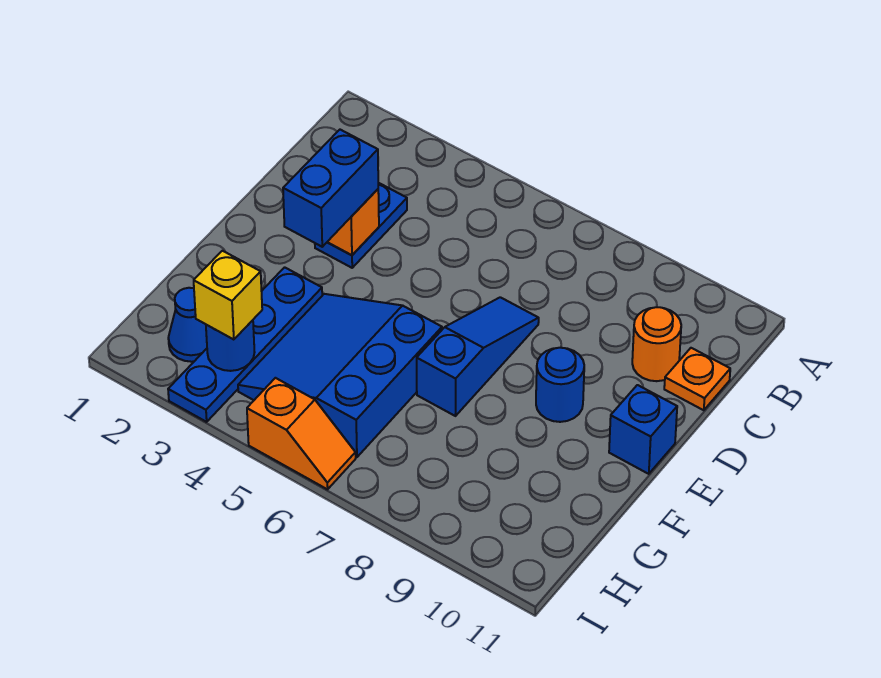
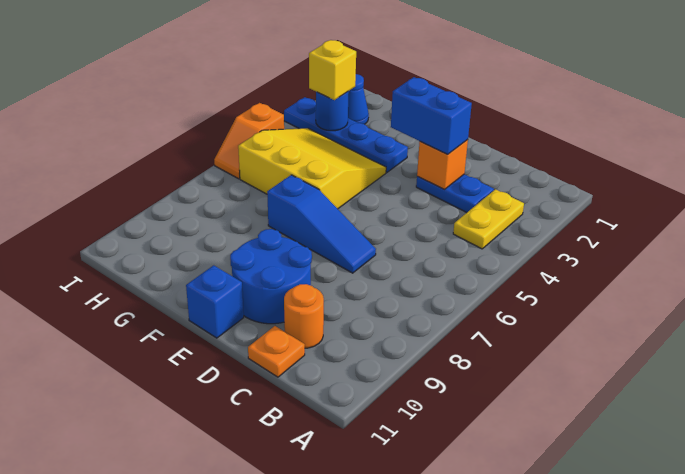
none -> yellow 1x2 plate [453,189,524,249]
blue 1x1 round brick [536,348,584,422] -> blue 2x2 round brick [230,229,312,324]
blue 3x3 slope [238,294,442,457] -> yellow 3x3 slope [238,128,386,209]

